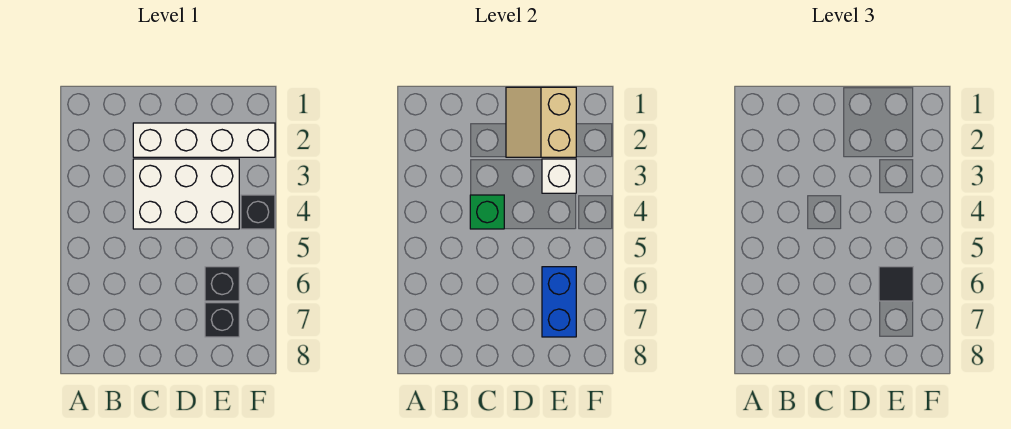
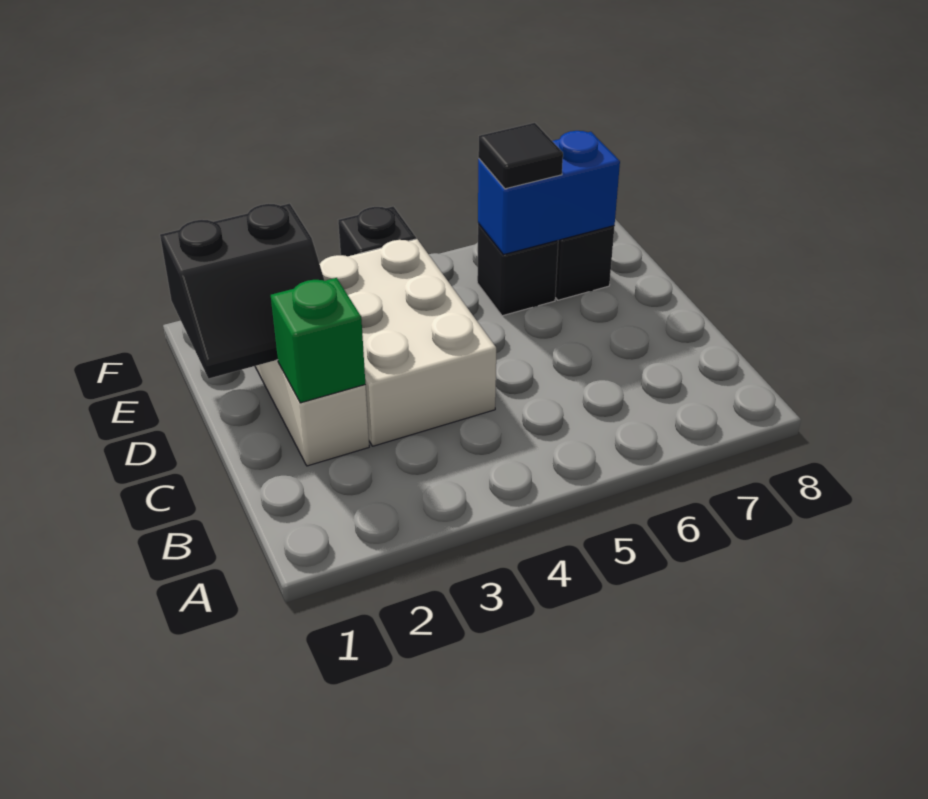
green 1x1 brick [470,195,504,229] -> green 1x1 brick moved to [271,278,365,403]
tan 2x2 slope [506,87,576,157] -> black 2x2 slope [160,203,325,378]
white 1x1 brick [542,159,576,193] -> none

